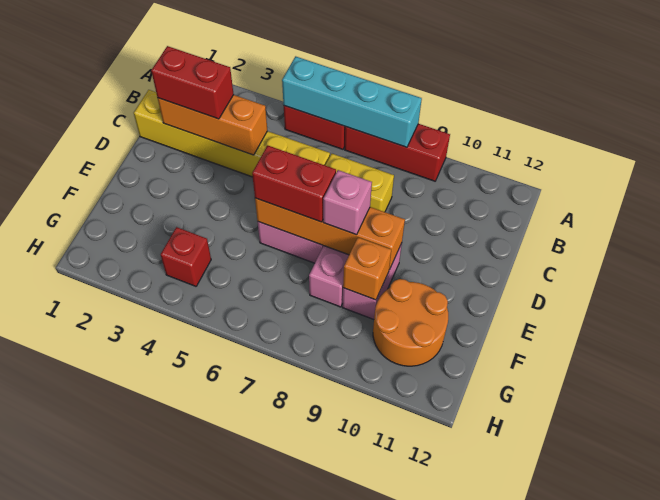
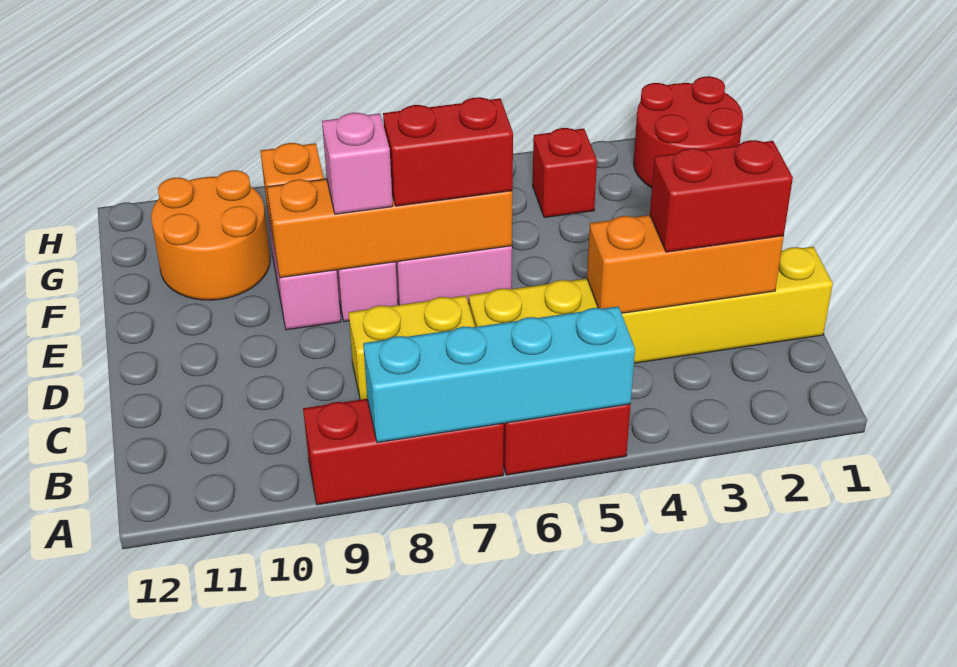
none -> red 2x2 round brick [634,76,743,188]

